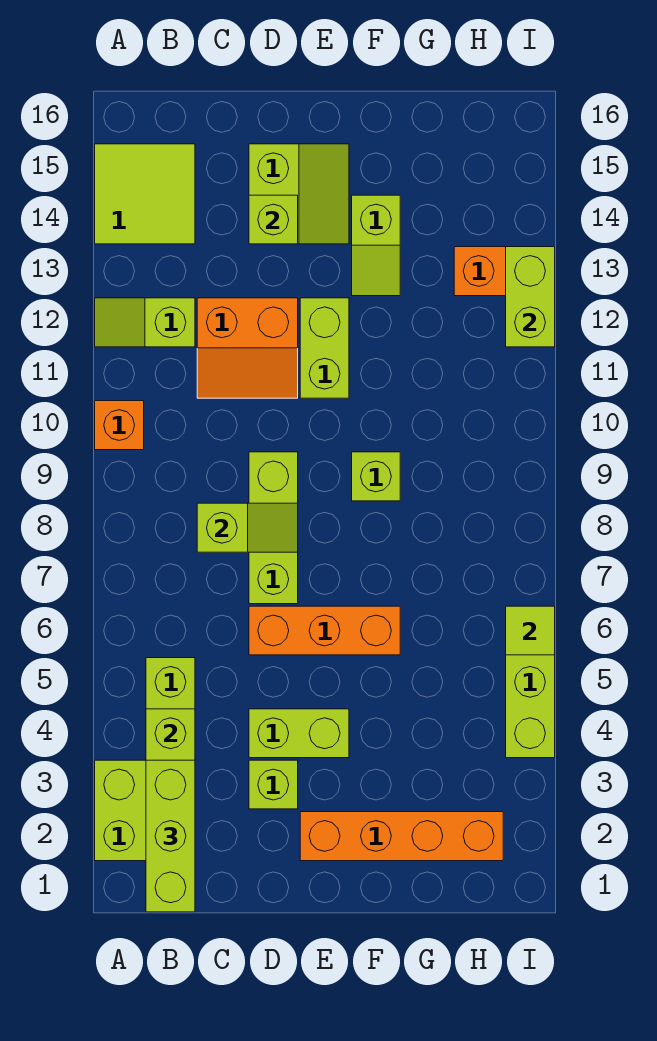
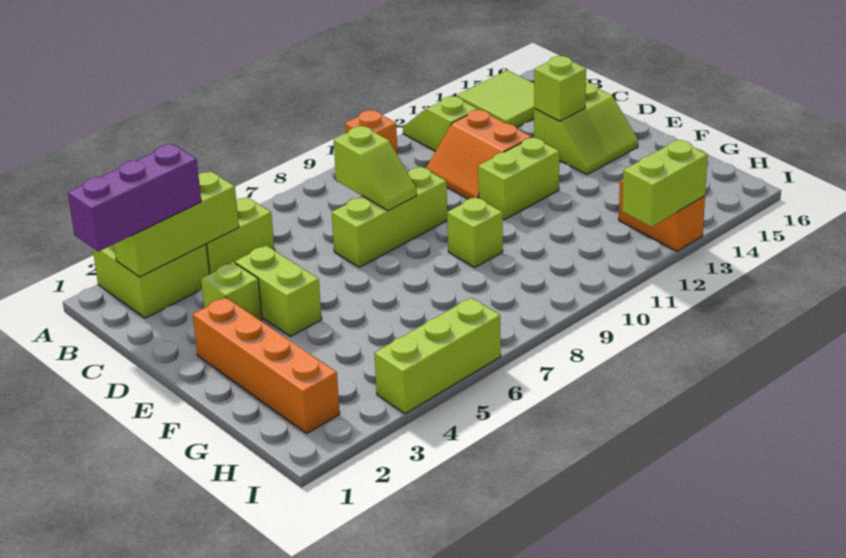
lime 1x3 brick [146,760,195,912] -> purple 1x3 brick [68,144,201,252]
orange 1x3 brick [249,606,400,655] -> none
lime 1x2 slope [352,195,400,296] -> none
lime 1x1 tile [506,606,555,655] -> none

